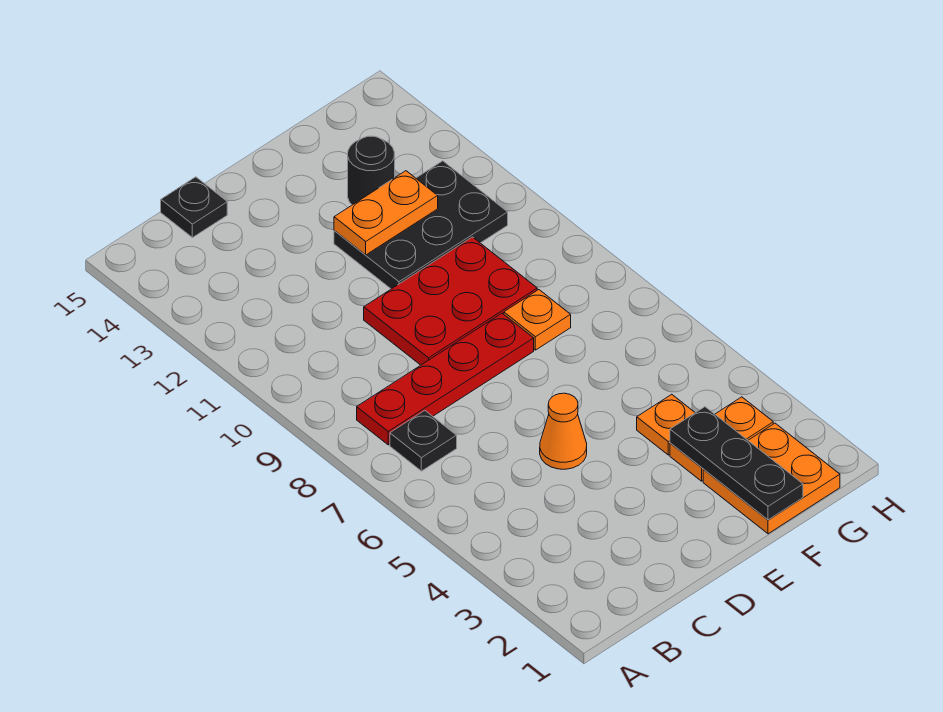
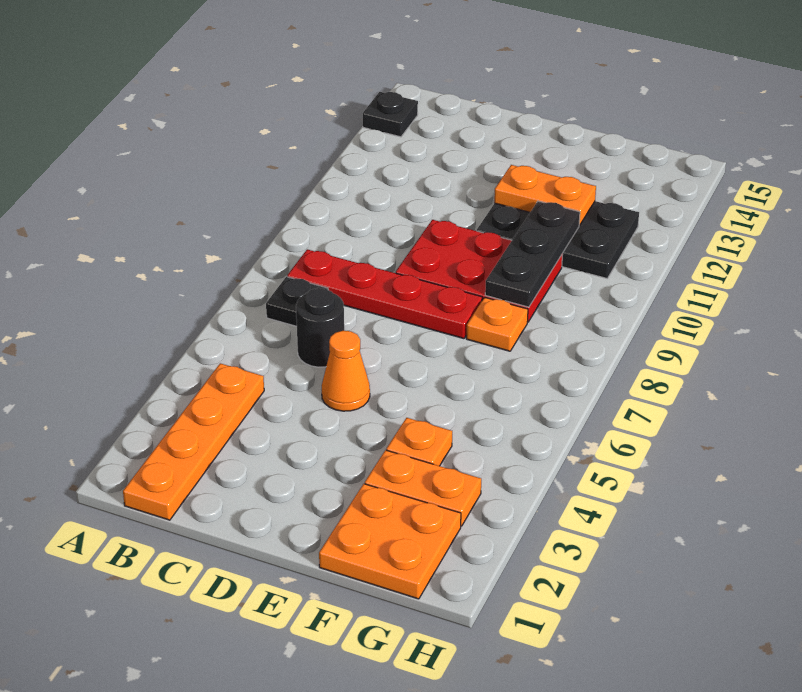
none -> orange 1x4 plate [123,363,264,520]
black 1x1 plate [161,177,227,238] -> black 1x1 plate moved to [363,92,418,137]
black 1x3 plate [670,407,803,520] -> black 1x3 plate moved to [485,201,580,307]
black 1x1 round brick [348,136,395,205] -> black 1x1 round brick moved to [296,288,344,367]

